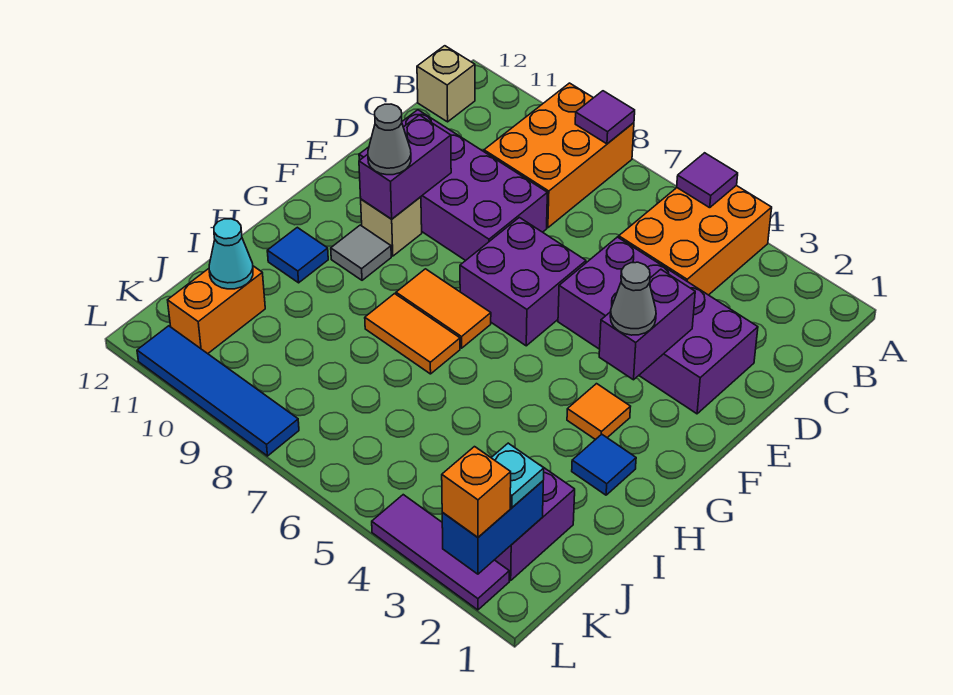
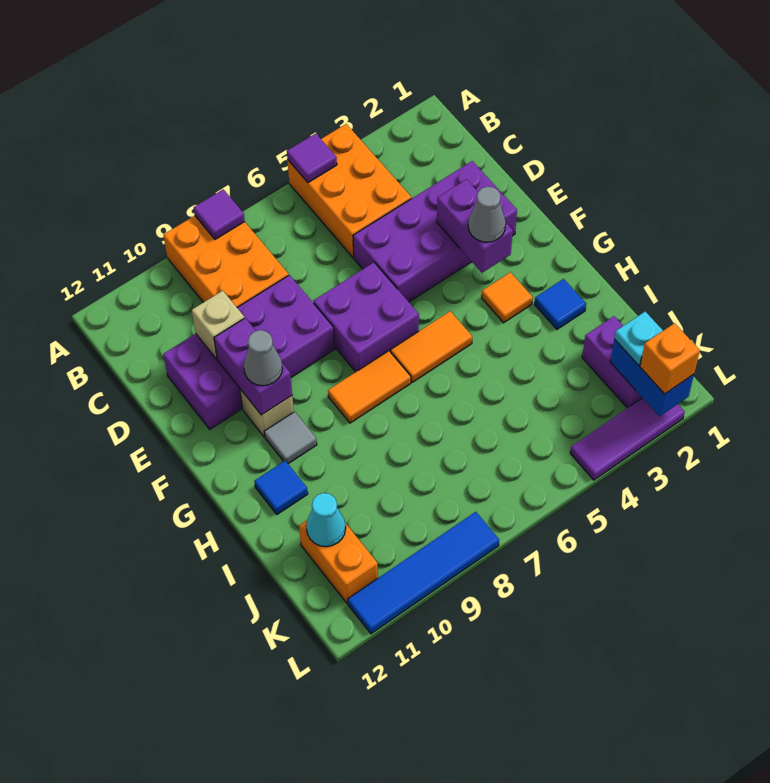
tan 1x1 brick [417,46,475,122] -> tan 1x1 brick moved to [192,291,244,359]
orange 1x2 tile [365,294,460,374] -> orange 1x2 tile moved to [390,311,472,382]

